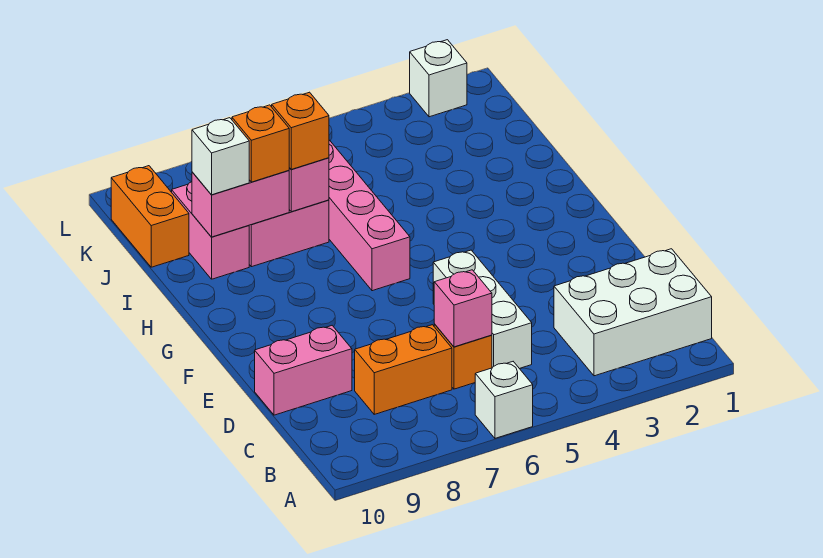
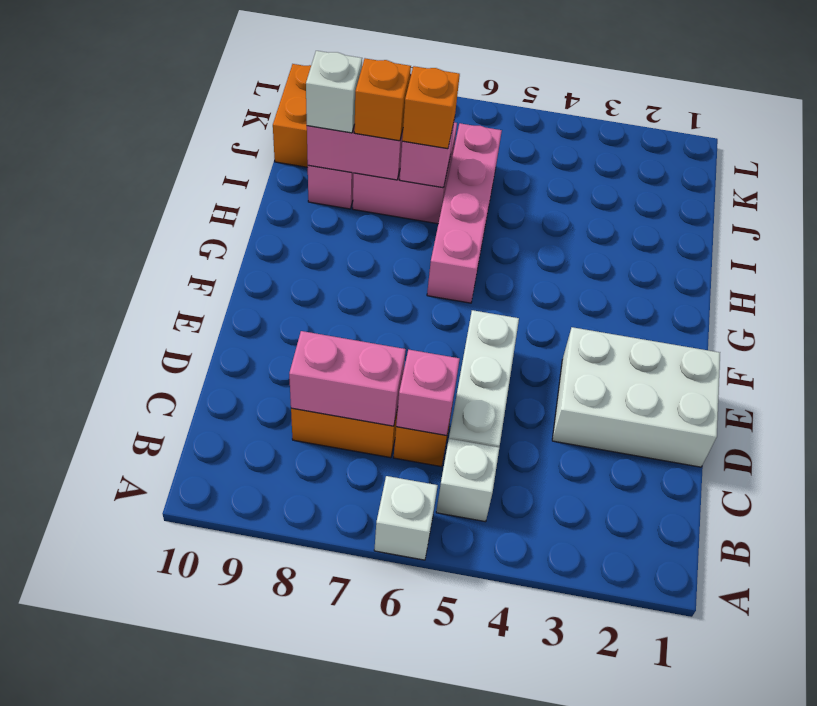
white 2x3 brick [554,249,712,376] -> white 2x3 brick moved to [552,327,720,467]
pink 1x2 brick [255,326,352,415] -> pink 1x2 brick moved to [289,331,406,426]
white 1x1 brick [410,40,467,117] -> white 1x1 brick moved to [436,439,499,522]

